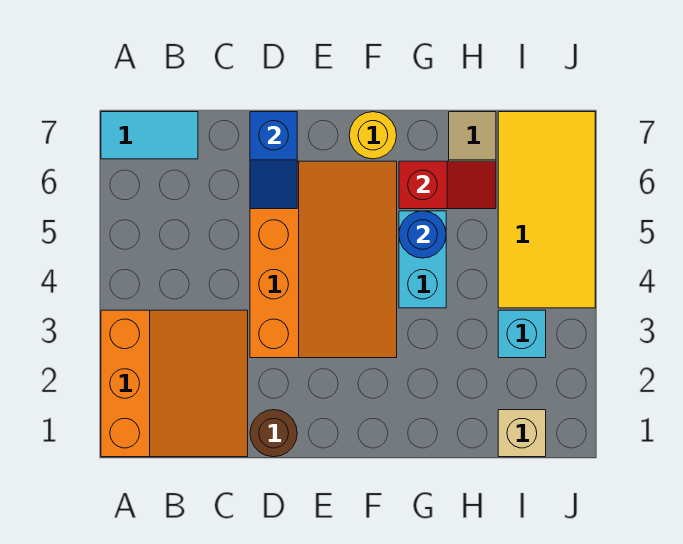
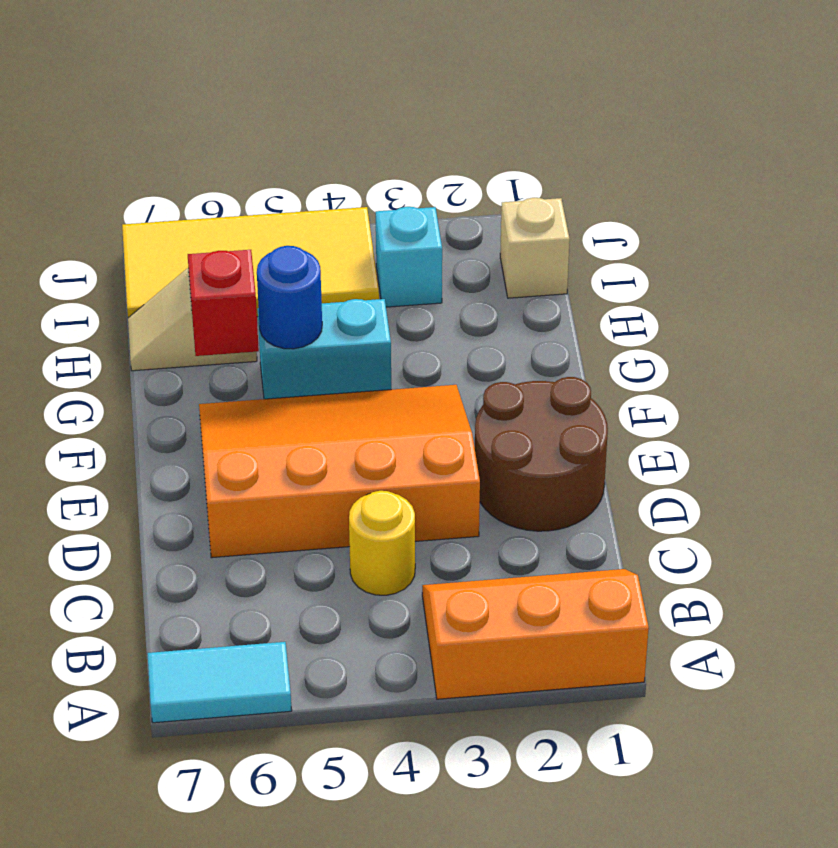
orange 3x3 slope [101,310,248,457] -> orange 2x3 slope [422,569,649,699]
cyan 1x2 tile [101,112,198,159] -> cyan 1x2 tile turned to [148,642,292,723]
brown 1x1 round brick [250,410,297,457] -> brown 2x2 round brick [475,377,608,531]
blue 1x2 slope [250,112,297,209] -> none
yellow 1x1 round brick [349,112,397,159] -> yellow 1x1 round brick moved to [349,491,415,595]

